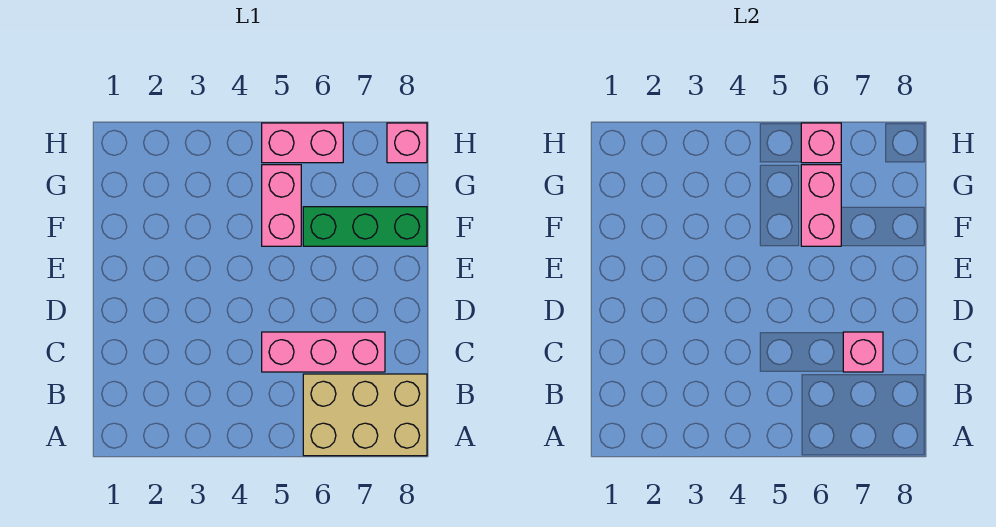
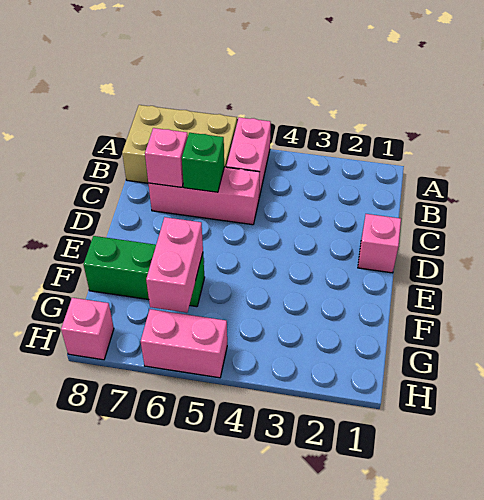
none -> green 1x1 brick [182,133,224,192]
pink 1x2 brick [262,165,301,246] -> pink 1x2 brick moved to [226,117,271,197]
pink 1x1 brick [801,123,841,163] -> pink 1x1 brick moved to [358,214,401,273]

